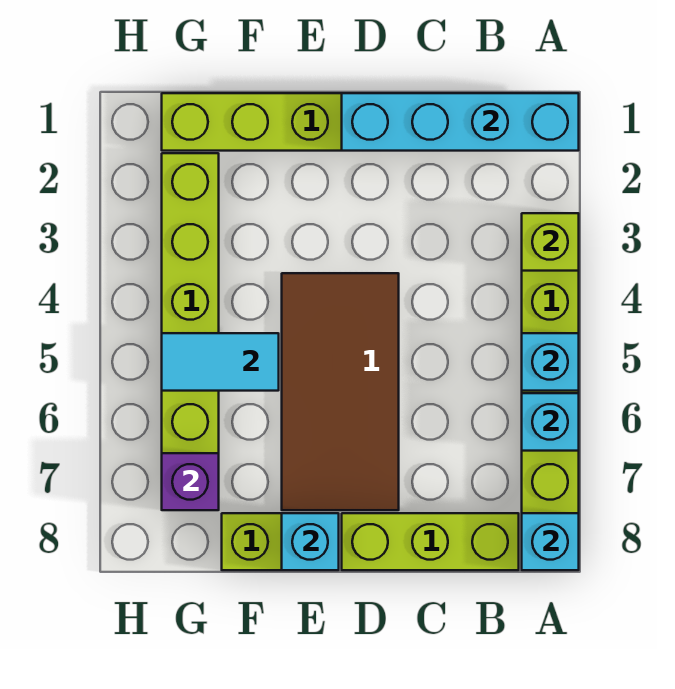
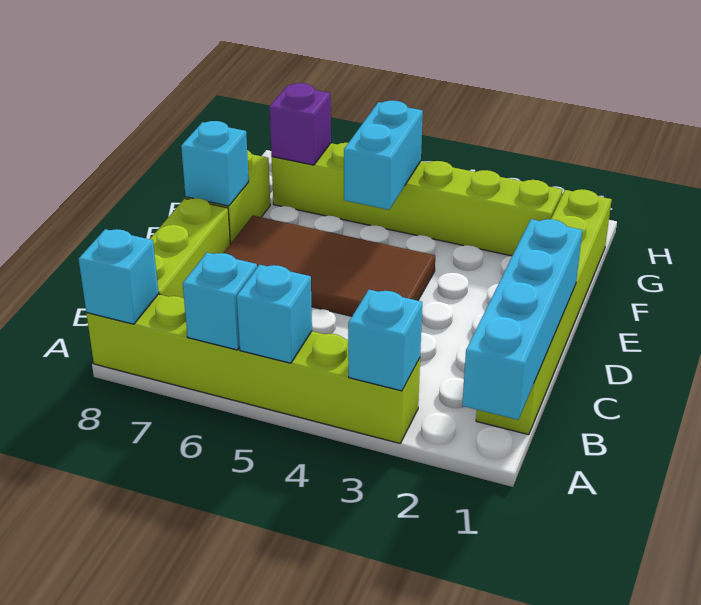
lime 1x1 brick [522,213,579,271] -> cyan 1x1 brick [348,290,422,391]
cyan 1x2 tile [162,333,279,391] -> cyan 1x2 brick [344,100,423,210]

